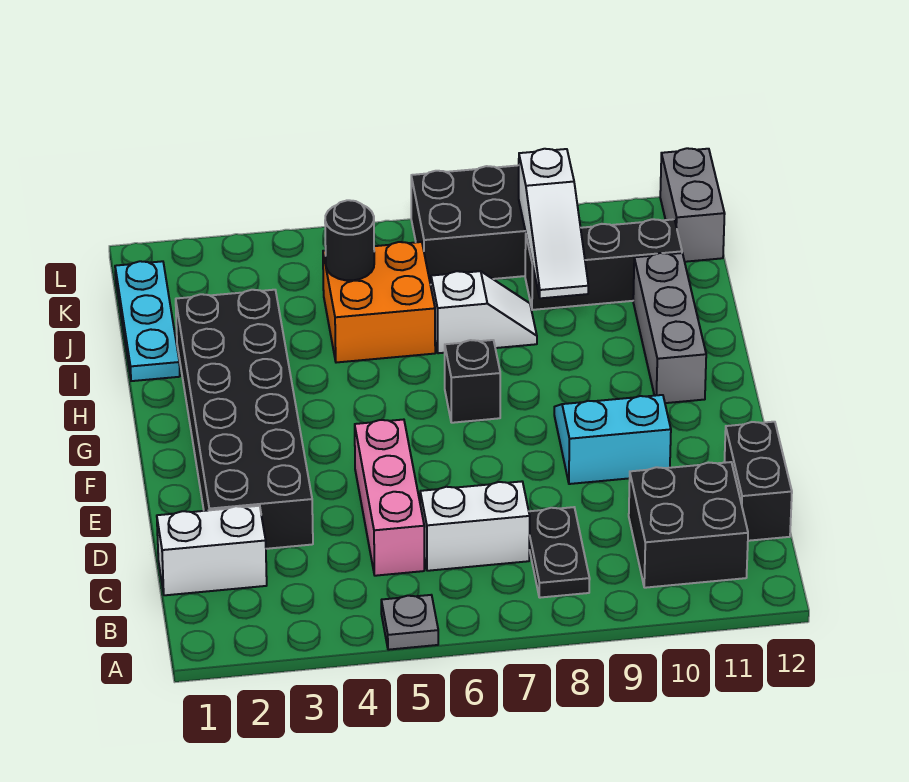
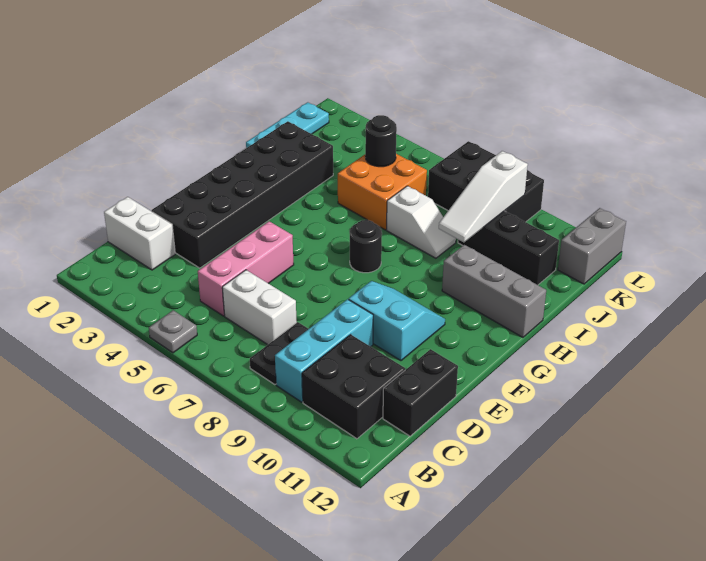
none -> cyan 1x3 brick [275,299,373,402]
black 1x1 brick [445,340,500,423] -> black 1x1 round brick [350,220,382,273]
grey 1x3 brick [633,253,706,403] -> grey 1x3 brick turned to [442,245,546,337]

